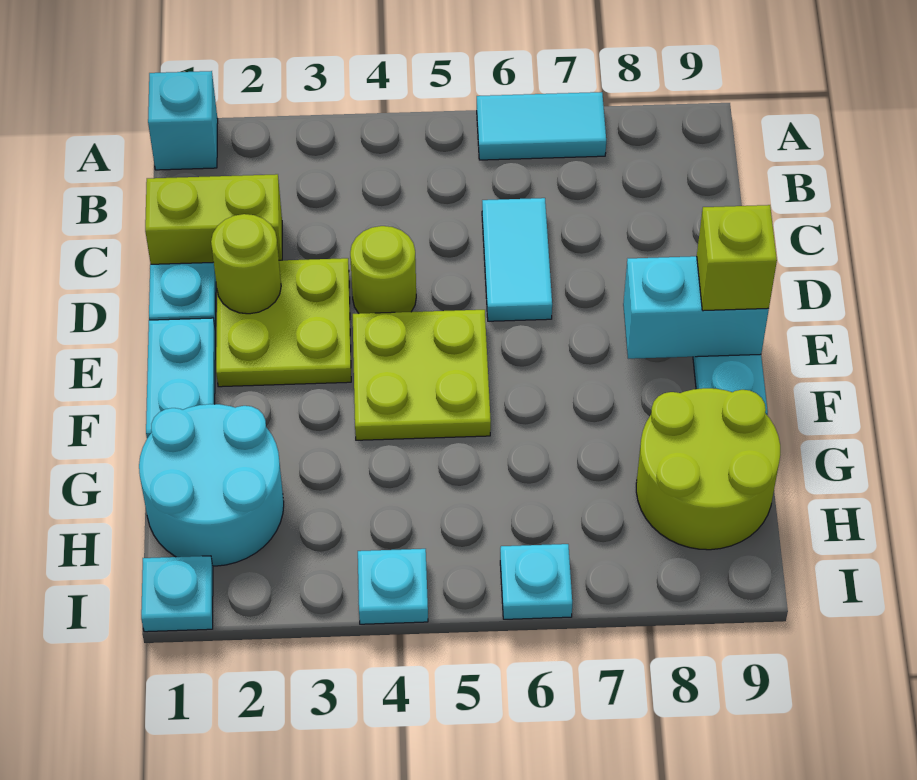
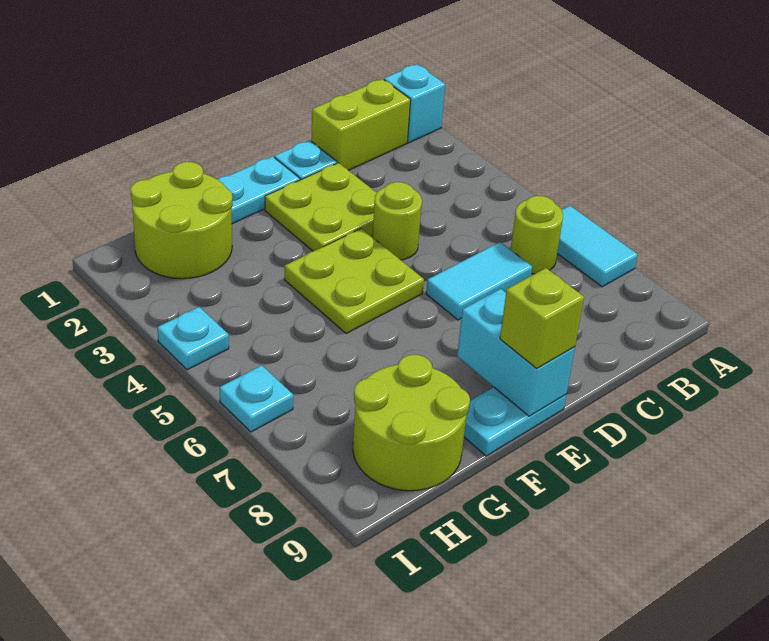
lime 1x2 brick [145,174,282,264] -> lime 1x2 brick turned to [311,79,411,171]
lime 1x1 round brick [211,214,281,314] -> lime 1x1 round brick moved to [511,196,563,274]
cyan 2x2 round brick [139,404,284,566] -> lime 2x2 round brick [131,162,233,279]
cyan 1x1 plate [141,556,213,632] -> none

